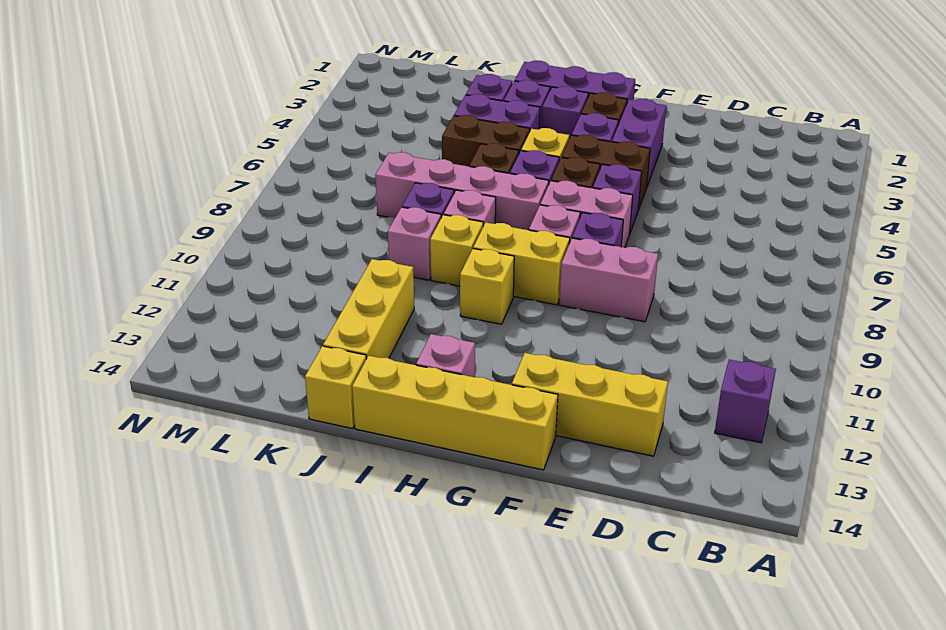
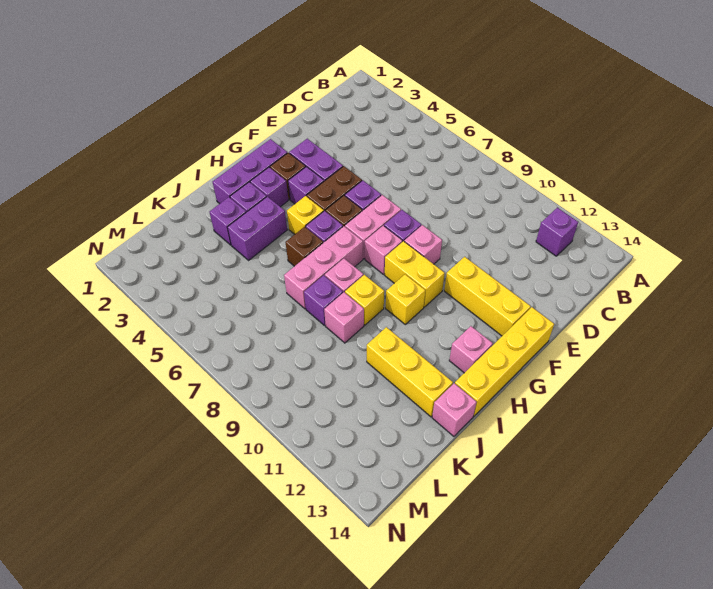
yellow 1x3 brick [512,353,668,456] -> yellow 1x3 brick turned to [444,257,531,336]
pink 1x2 brick [559,238,658,322] -> pink 1x1 brick [404,225,442,264]
yellow 1x2 brick [473,223,570,305] -> yellow 1x2 brick turned to [385,241,445,307]
pink 1x4 brick [375,152,549,230] -> pink 1x3 brick [284,226,363,309]
brown 1x2 brick [442,115,530,166] -> none
yellow 1x1 brick [305,346,366,429] -> pink 1x1 brick [432,383,477,436]

